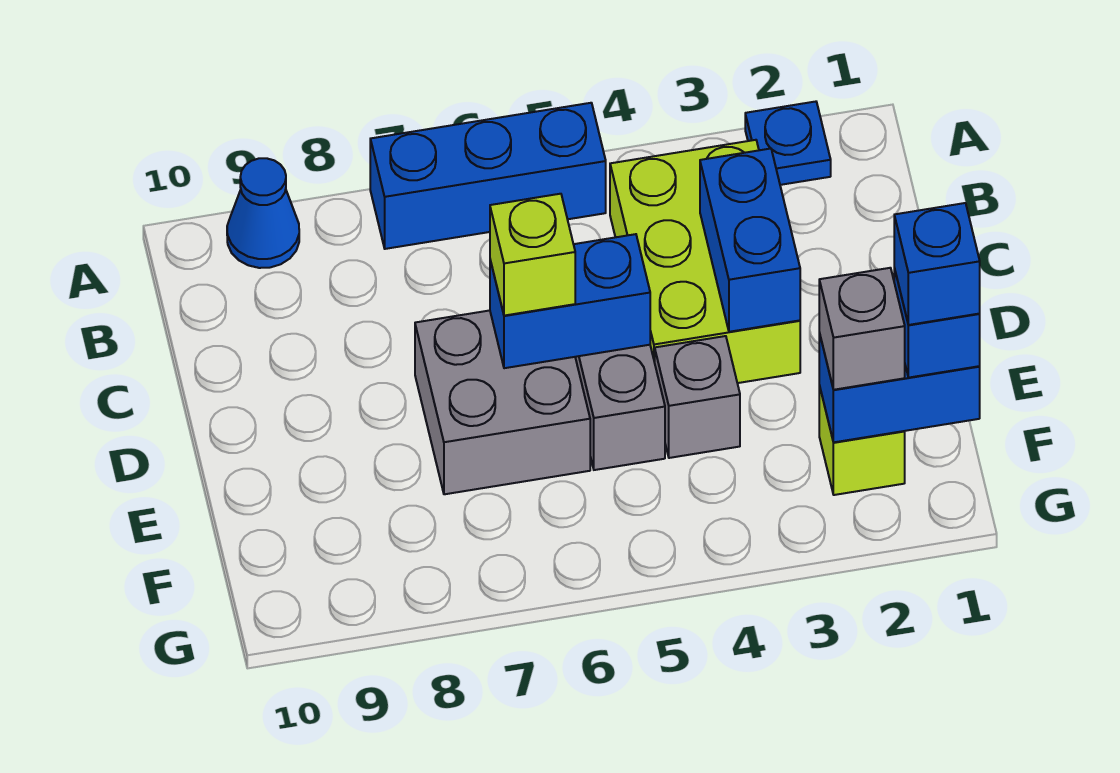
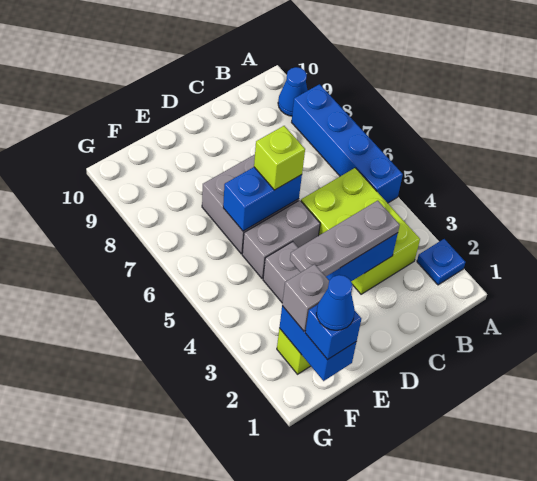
blue 1x3 brick [370,103,606,249] -> blue 1x4 brick [292,84,403,203]
lime 2x3 brick [610,140,800,383] -> lime 2x3 brick turned to [301,168,420,294]
none -> grey 1x3 plate [290,201,400,276]
blue 1x2 brick [490,234,650,368] -> blue 1x2 brick turned to [223,167,302,231]
blue 1x1 brick [894,203,980,325] -> blue 1x1 cone [316,275,355,330]

